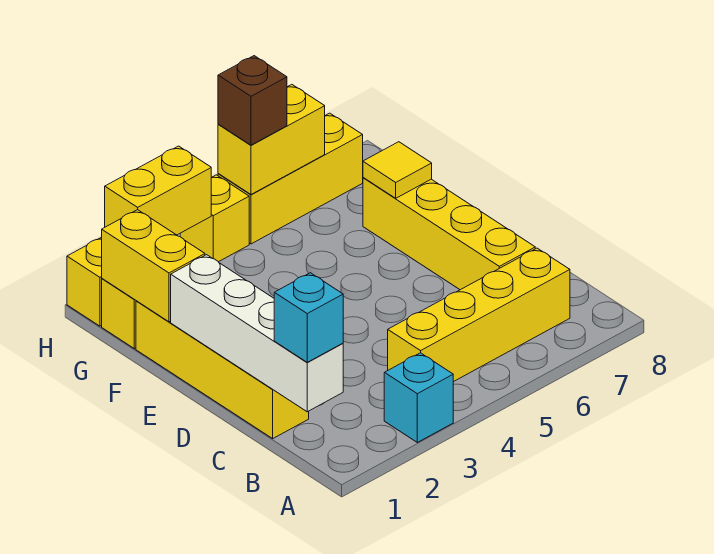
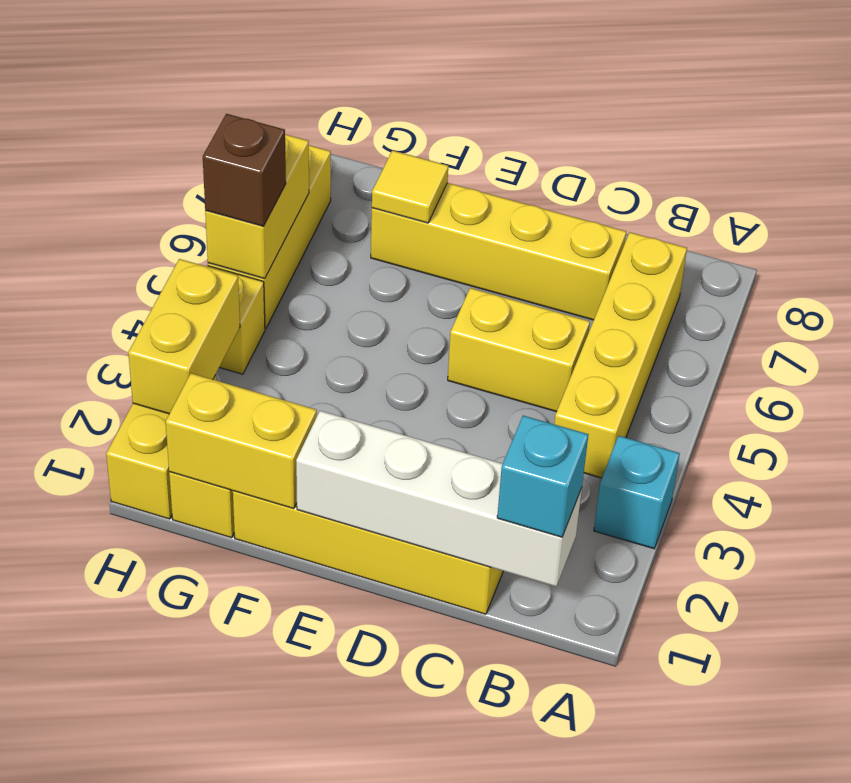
none -> yellow 1x2 brick [448,288,590,412]

